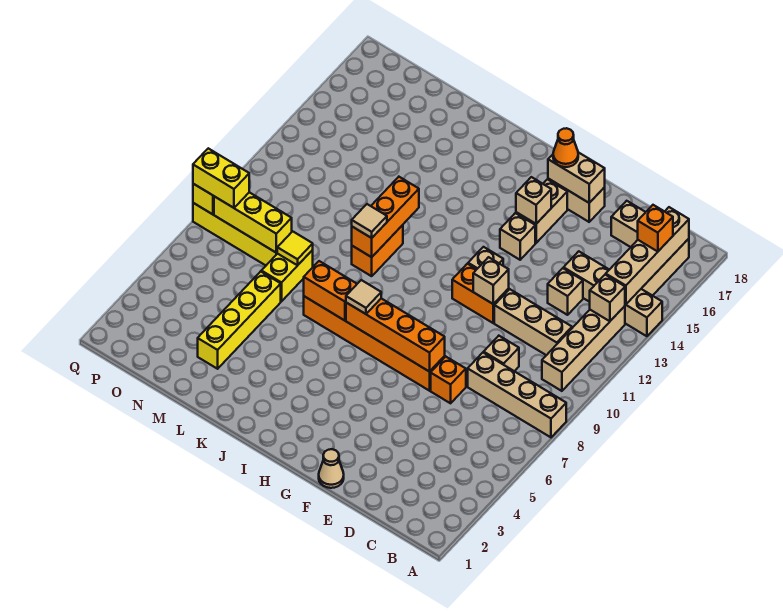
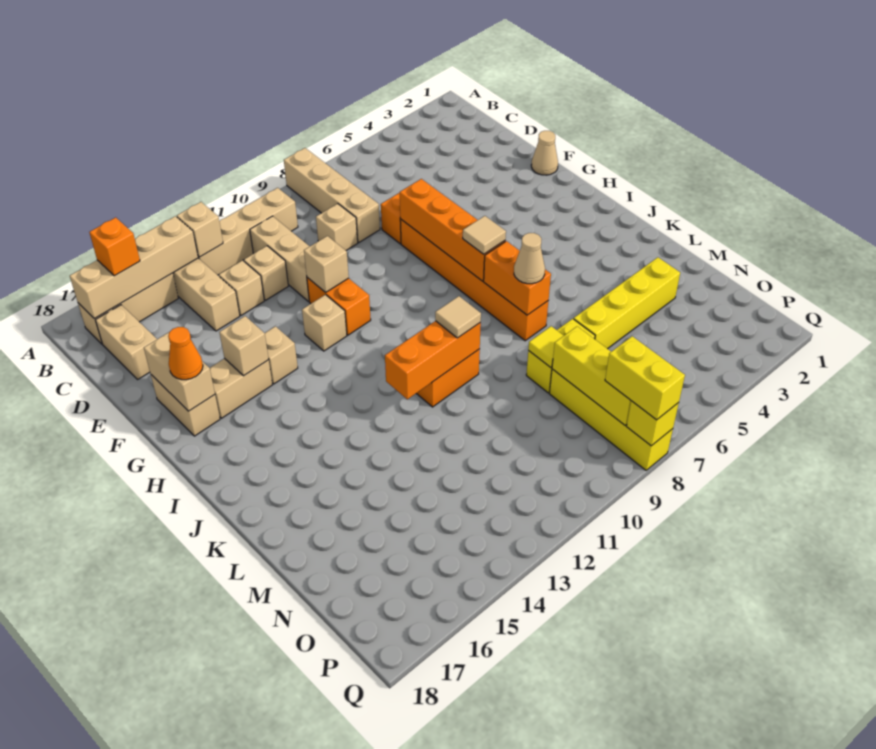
none -> tan 1x1 brick [244,246,288,300]
none -> tan 1x1 cone [514,233,545,284]

